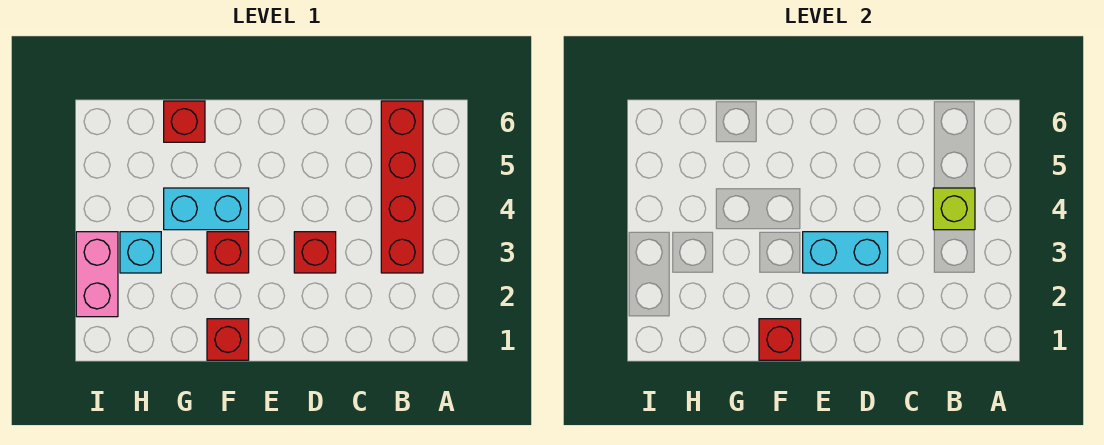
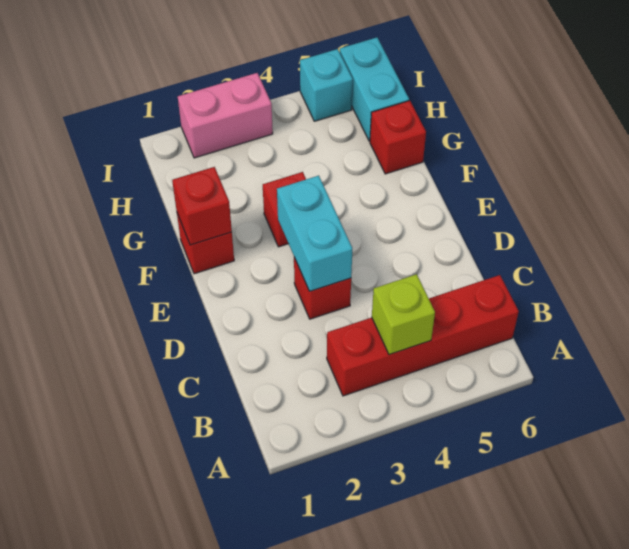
cyan 1x2 brick [164,188,249,230] -> cyan 1x2 brick moved to [340,37,409,141]
cyan 1x1 brick [120,232,161,273] -> cyan 1x1 brick moved to [300,49,353,121]

